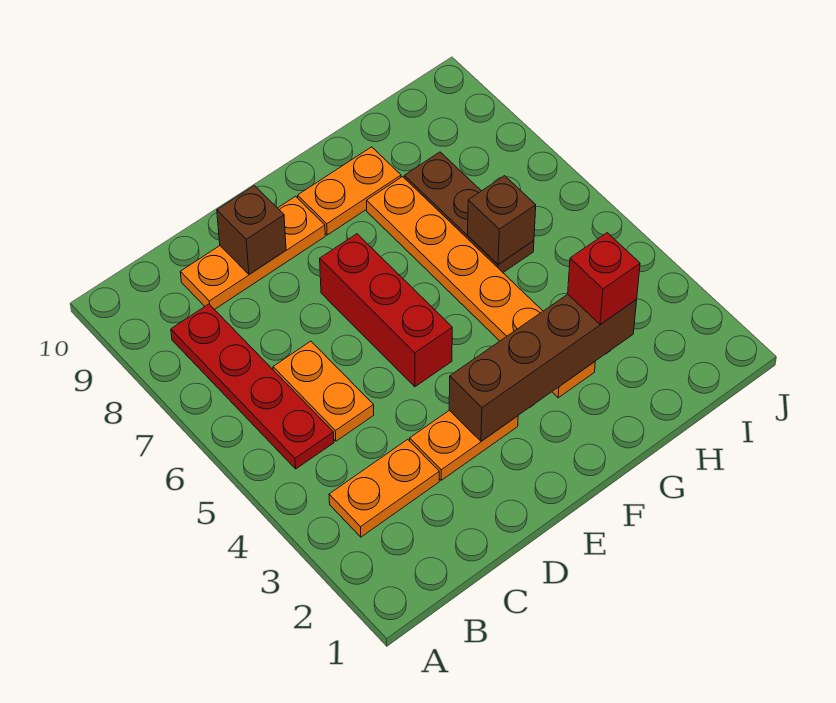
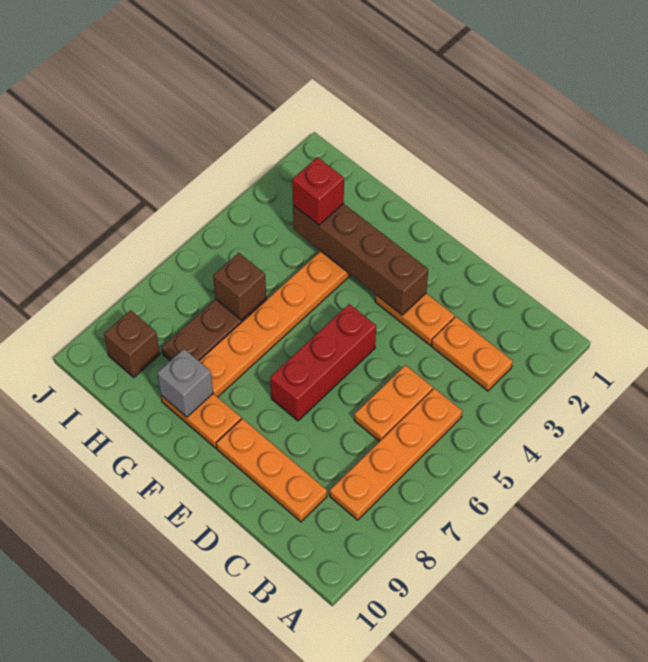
red 1x4 plate [171,304,334,469] -> orange 1x4 plate [330,388,462,520]
brown 1x1 brick [217,186,286,274] -> brown 1x1 brick moved to [104,310,160,377]
none -> grey 1x1 brick [157,349,213,417]

